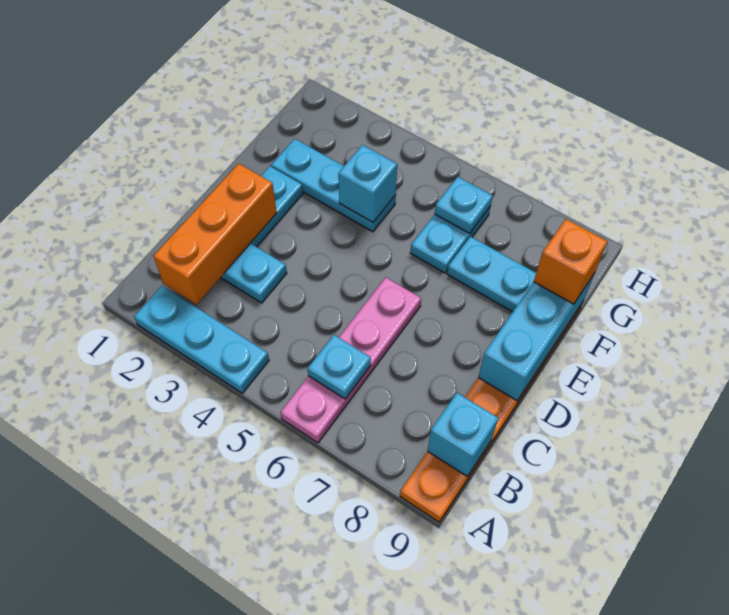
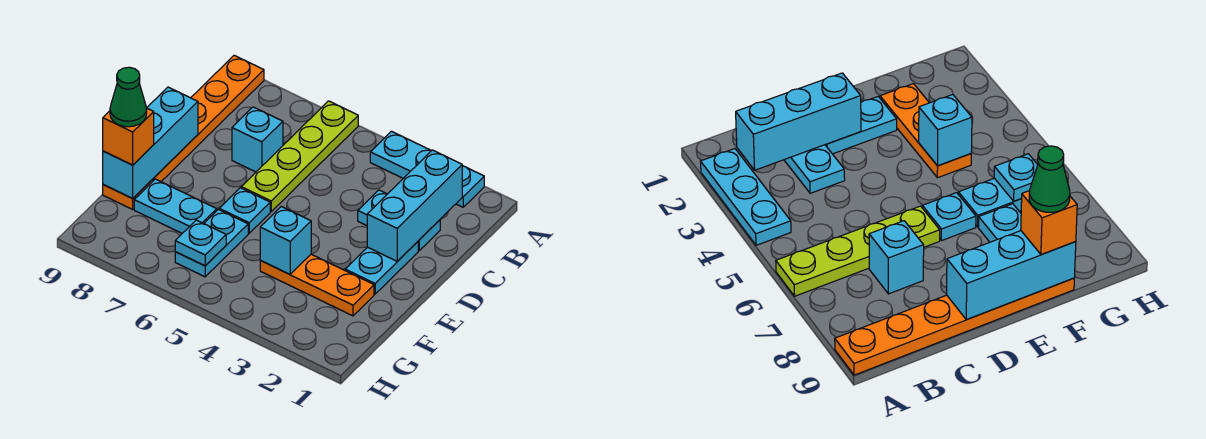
pink 1x4 plate [280,277,421,443] -> lime 1x4 plate [241,101,358,212]
orange 1x3 brick [154,164,277,305] -> cyan 1x3 brick [367,150,462,261]
cyan 1x1 plate [308,335,371,399] -> cyan 1x1 plate moved to [219,188,270,233]
cyan 1x1 brick [428,393,498,476] -> cyan 1x1 brick moved to [232,107,283,172]
cyan 1x3 plate [271,139,396,232] -> orange 1x3 plate [260,254,374,316]
none -> green 1x1 cone [110,67,147,127]

